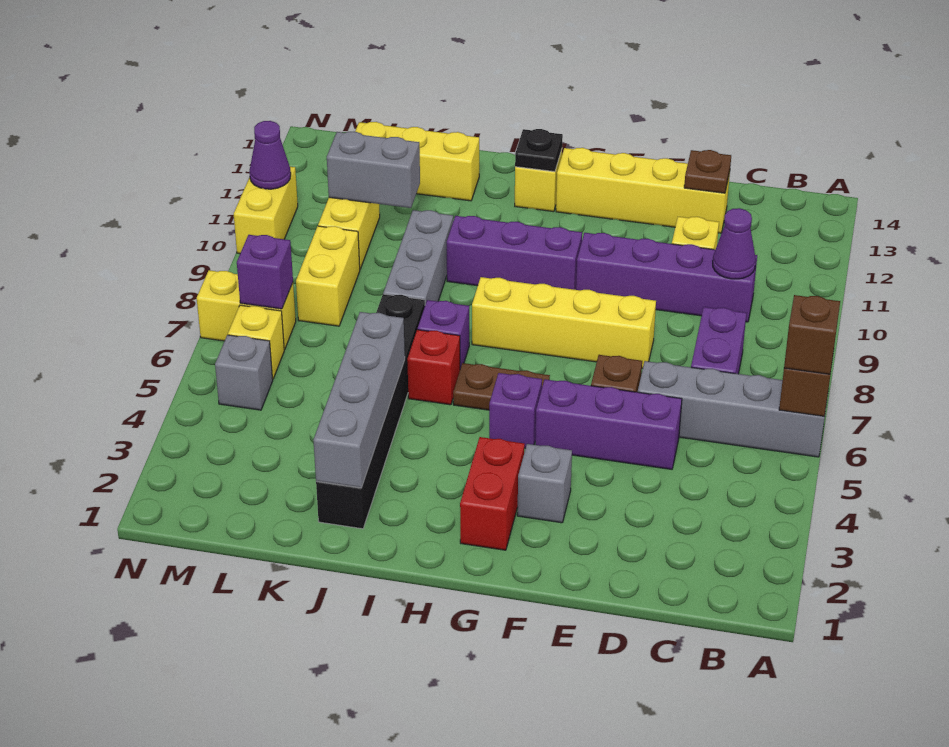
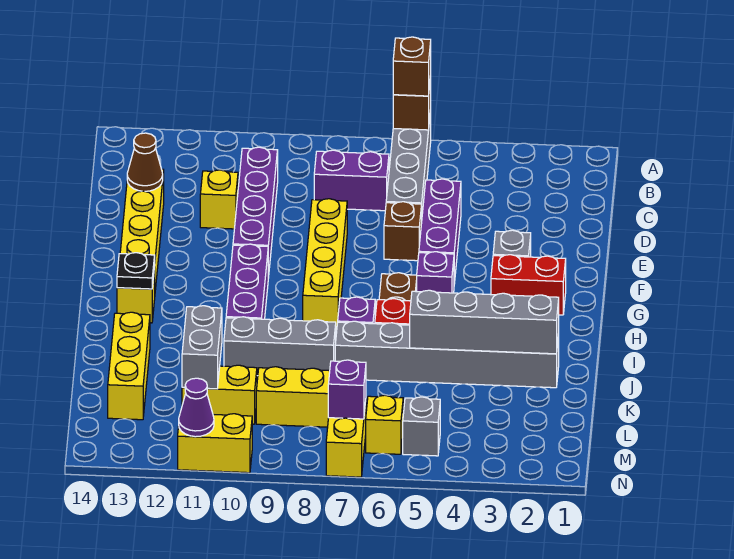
purple 1x1 cone [713,208,756,279] -> none
brown 1x1 plate [684,150,731,193] -> brown 1x1 cone [127,133,163,191]
black 1x6 brick [316,294,425,529] -> grey 1x6 brick [335,321,559,388]

